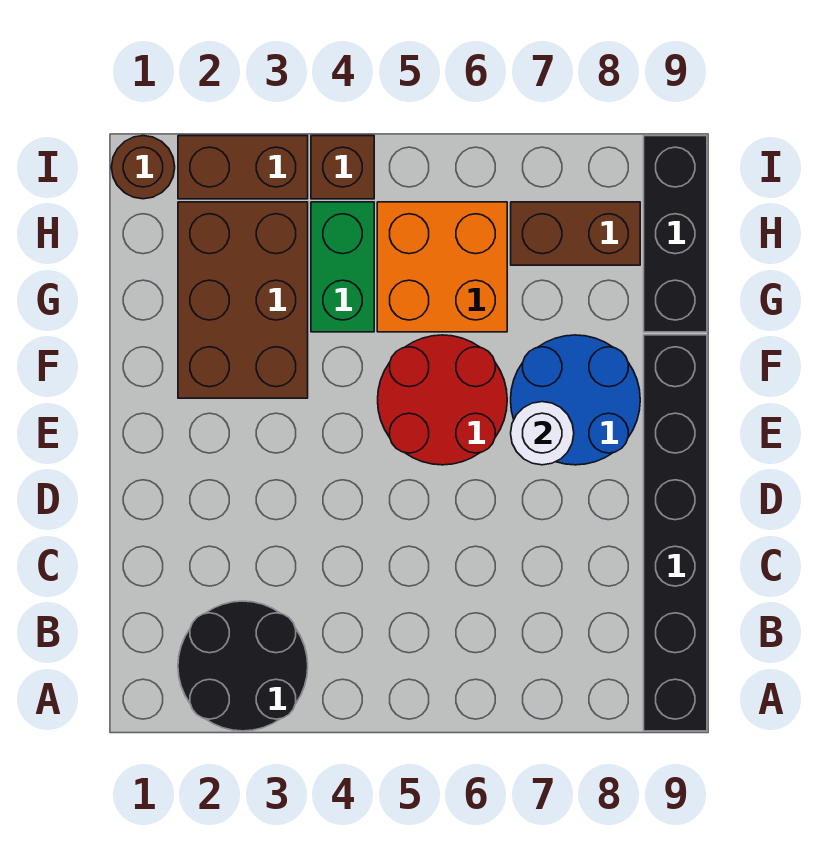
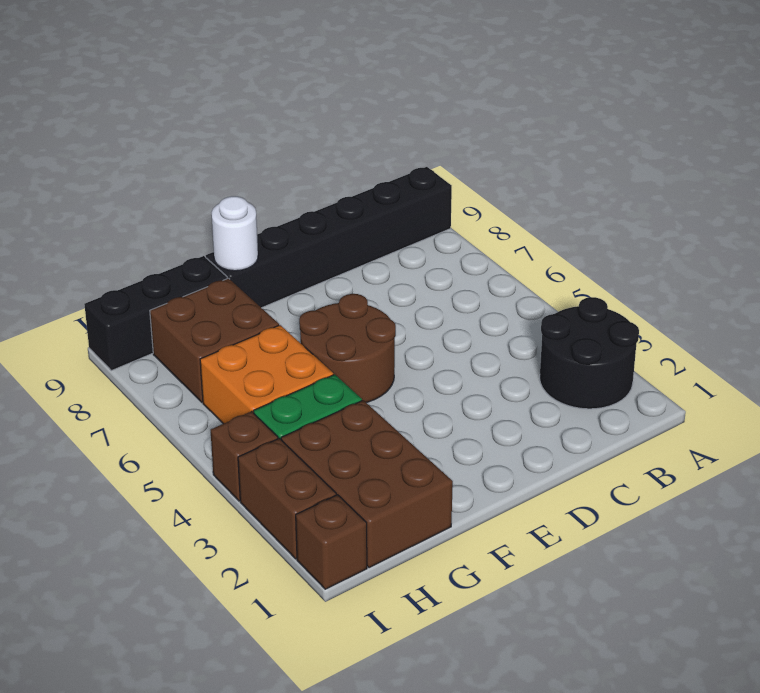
red 2x2 round brick [378,335,507,465] -> brown 2x2 round brick [299,294,396,403]
blue 2x2 round brick [511,335,640,465] -> none
white 1x1 round brick [511,402,574,465] -> white 1x1 round brick moved to [211,196,258,271]
brown 2x3 brick [178,202,308,398] -> brown 2x3 brick turned to [281,400,453,568]
brown 1x2 brick [511,202,640,265] -> brown 2x2 brick [150,278,279,402]
brown 1x1 round brick [111,136,175,199] -> brown 1x1 brick [296,495,367,589]

